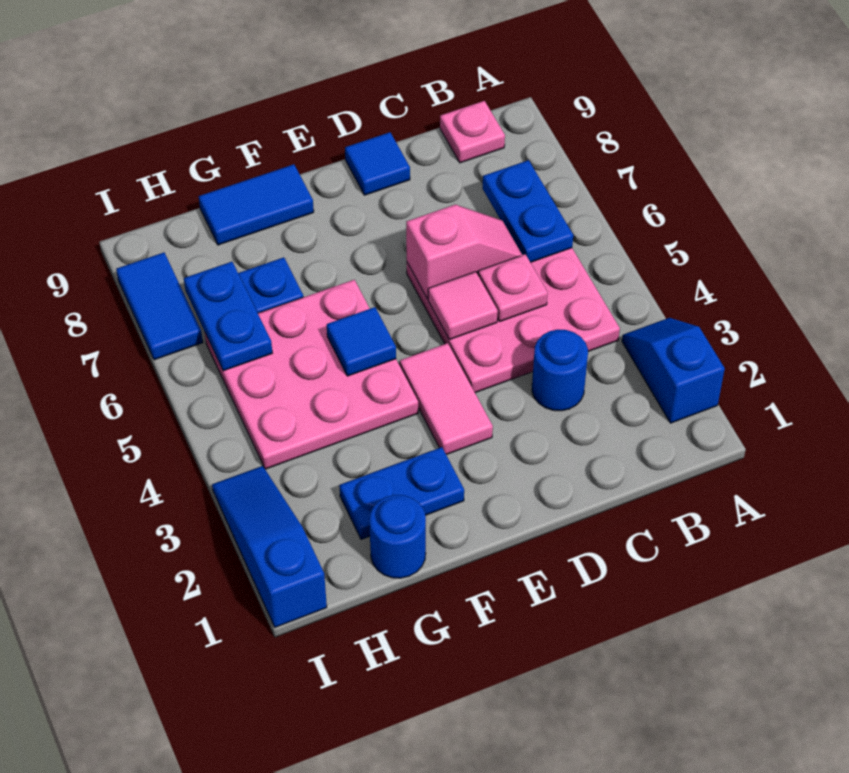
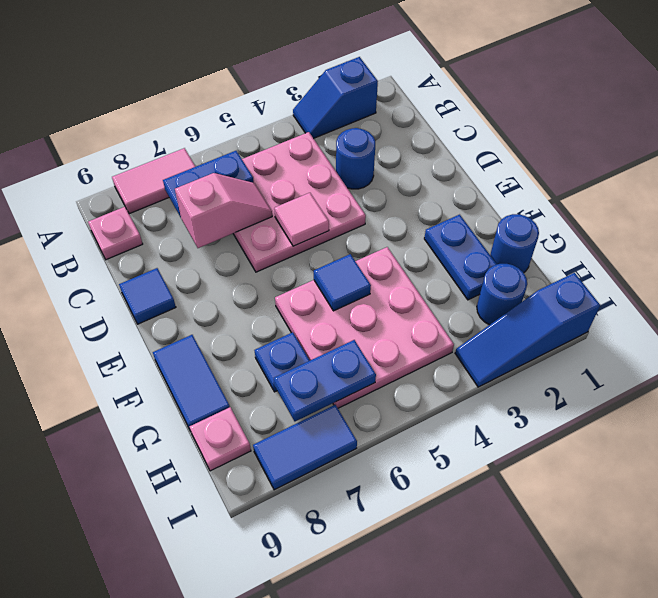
pink 1x1 plate [478,254,548,321] -> pink 1x1 plate moved to [190,407,251,471]
pink 1x2 slope [406,205,522,299] -> pink 1x2 slope turned to [175,173,272,248]
pink 1x2 tile [400,343,493,455] -> pink 1x2 tile moved to [112,148,195,214]
none -> blue 1x1 round brick [477,264,527,325]

